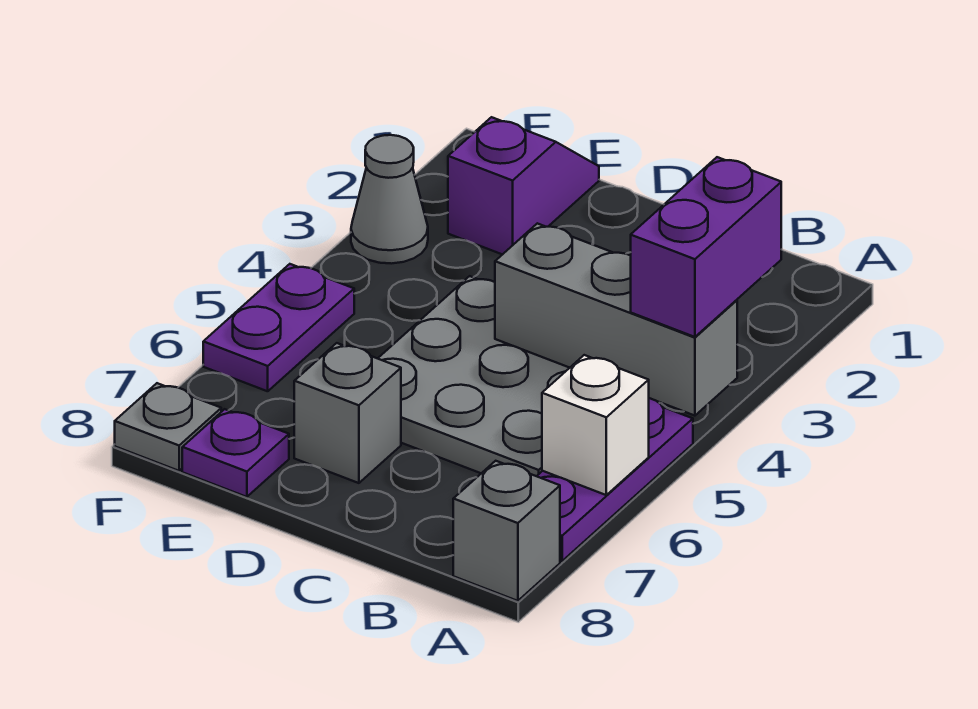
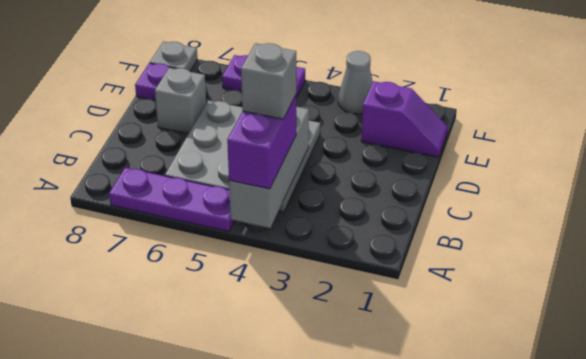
purple 1x2 brick [631,157,781,337] -> purple 1x2 brick turned to [227,95,296,189]
white 1x1 brick [542,355,649,495] -> none
grey 1x1 brick [453,461,560,601] -> grey 1x1 brick moved to [241,43,296,119]

